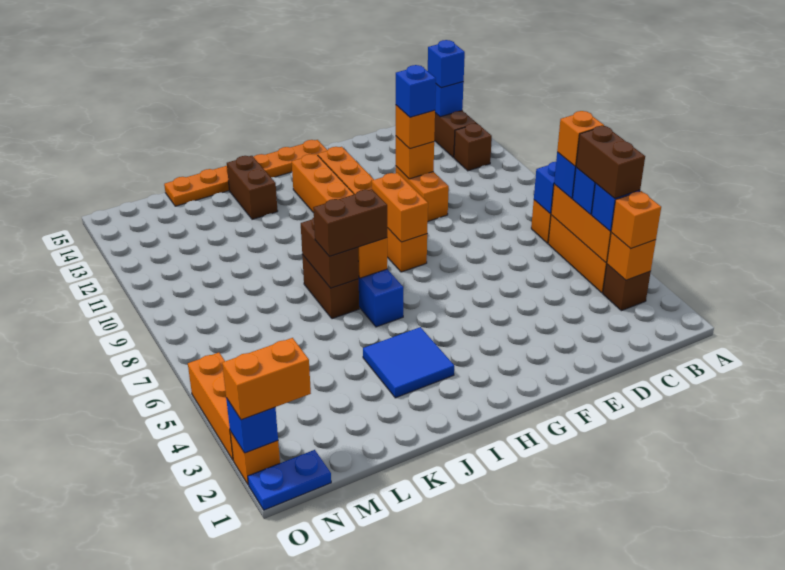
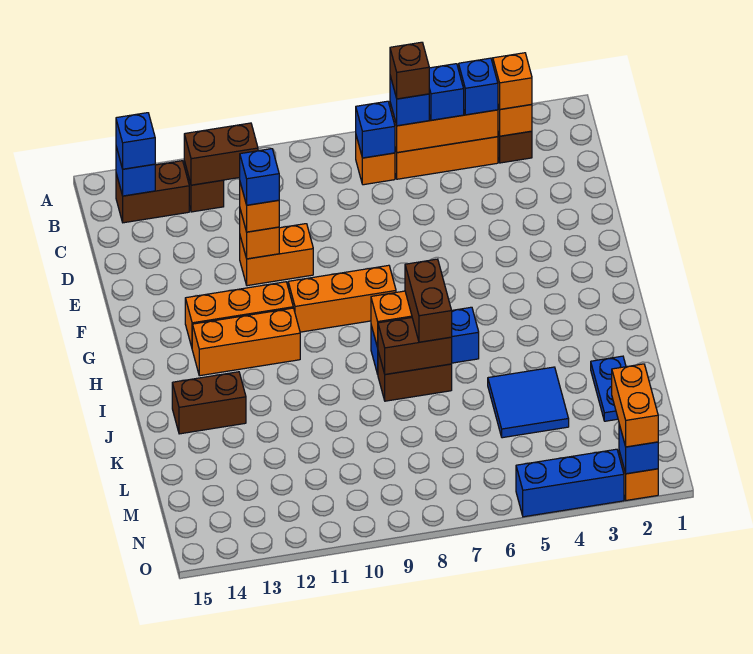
brown 1x2 brick [576,126,645,198] -> brown 1x2 brick moved to [184,123,258,185]
orange 1x1 brick [557,111,604,166] -> brown 1x1 brick [390,42,429,99]
orange 1x2 brick [372,173,428,242] -> none
orange 1x6 plate [164,140,328,206] -> none
blue 2x2 tile [363,327,454,398] -> blue 2x2 tile moved to [488,367,569,438]
blue 1x2 plate [248,450,331,510] -> blue 1x2 plate moved to [591,356,626,421]
orange 1x3 brick [188,353,233,460] -> blue 1x3 brick [516,449,624,517]

